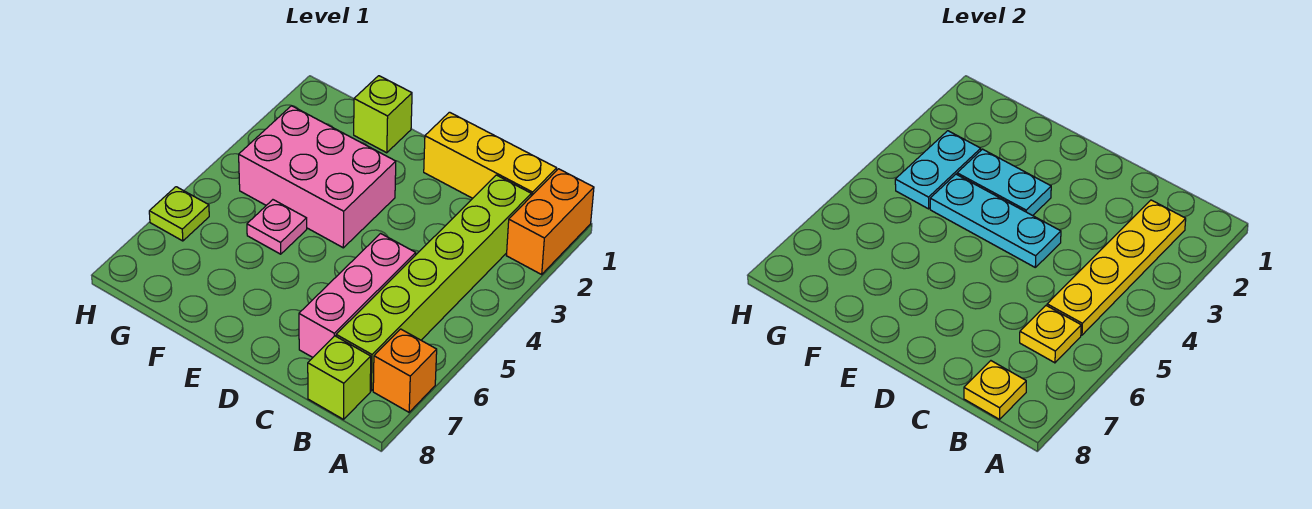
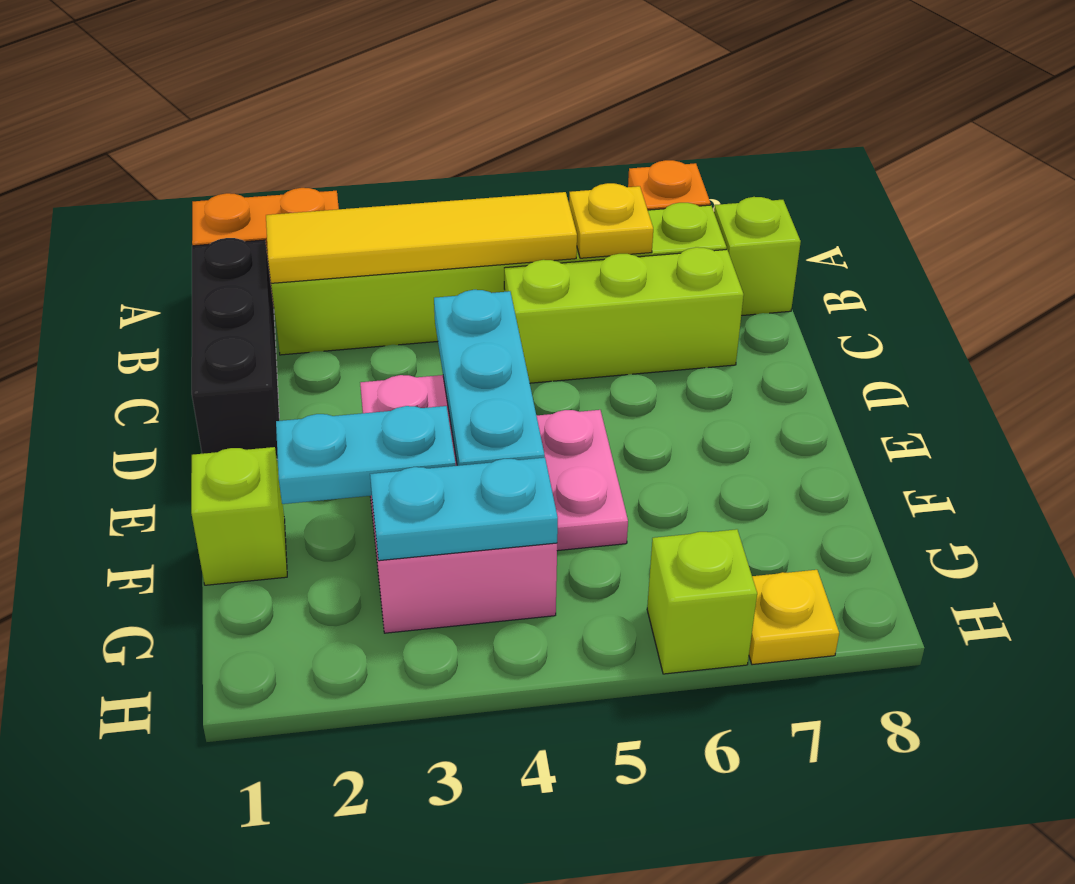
yellow 1x3 brick [424,112,557,198] -> black 1x3 brick [192,238,279,459]
yellow 1x4 plate [1047,200,1186,335] -> yellow 1x4 tile [266,192,577,283]
yellow 1x1 plate [964,361,1026,419] -> yellow 1x1 plate moved to [749,570,839,665]
pink 1x3 brick [299,234,416,357] -> lime 1x3 brick [504,247,744,383]
cyan 1x2 plate [957,149,1051,216] -> cyan 1x2 plate turned to [276,406,456,504]
pink 1x1 plate [247,200,307,254] -> pink 1x2 plate [536,410,628,551]
lime 1x1 plate [149,187,209,241] -> lime 1x1 brick [647,529,757,674]

